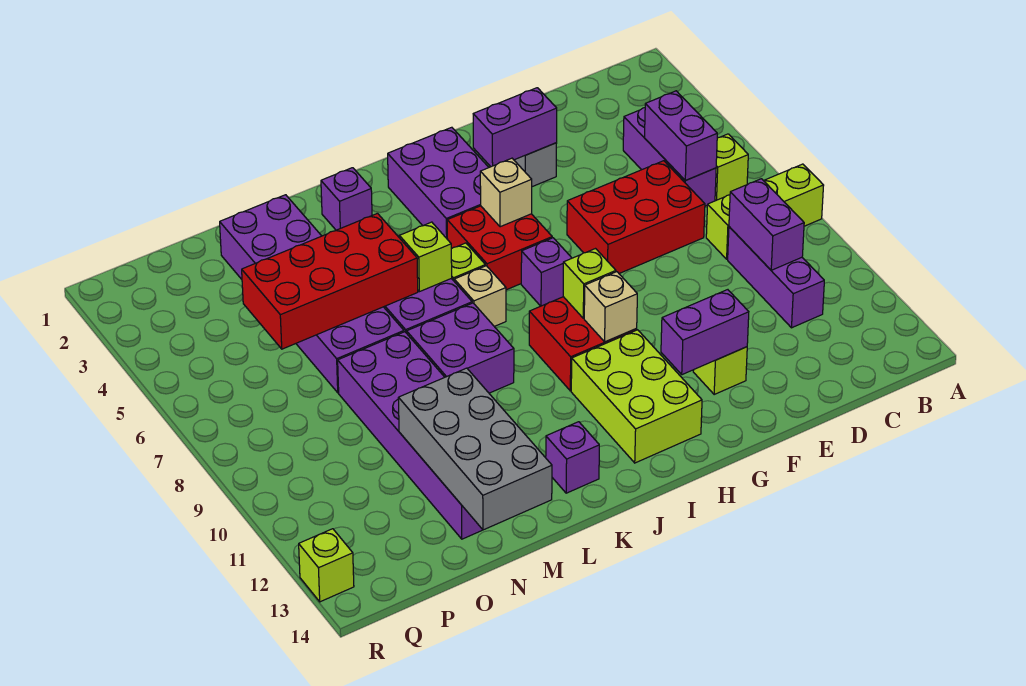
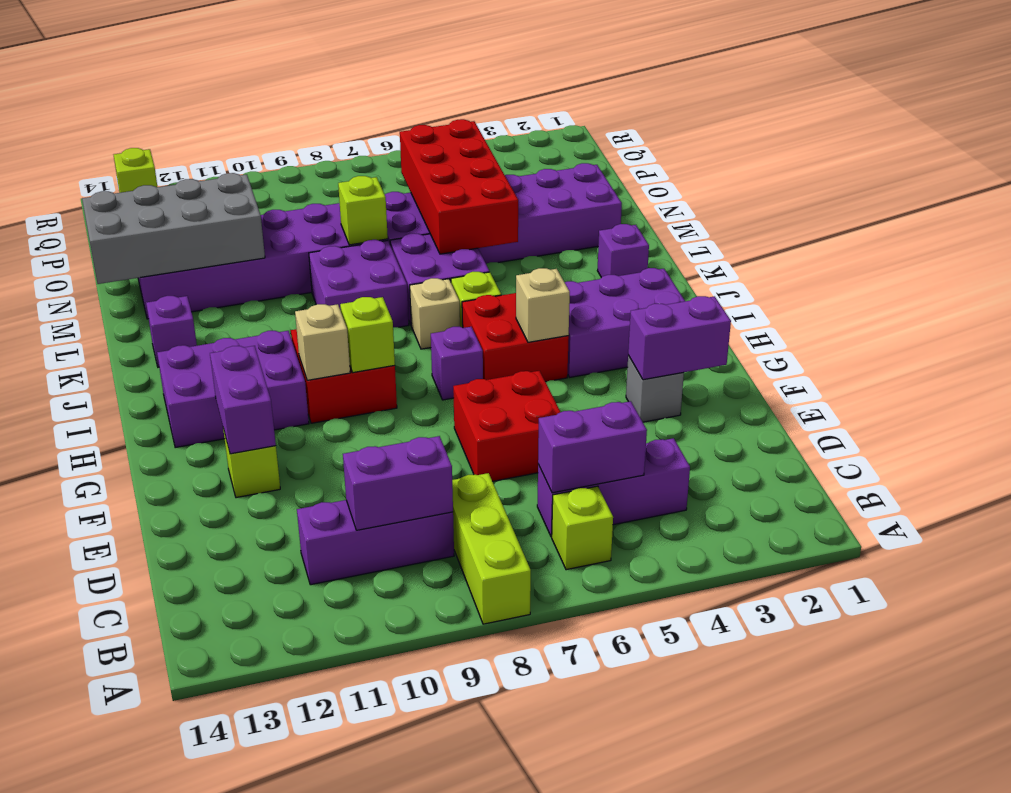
red 2x3 brick [567,161,705,273] -> red 2x2 brick [453,371,560,481]
purple 1x2 brick [473,88,557,167] -> purple 1x2 brick turned to [628,296,731,380]
lime 2x3 brick [571,330,702,463] -> purple 2x3 brick [157,330,309,448]
lime 1x1 brick [399,222,452,292] -> lime 1x1 brick moved to [338,176,388,245]

